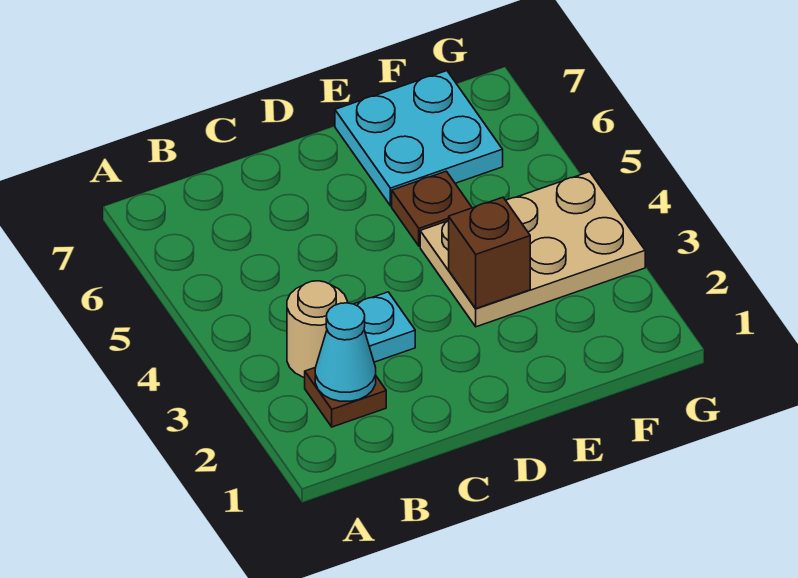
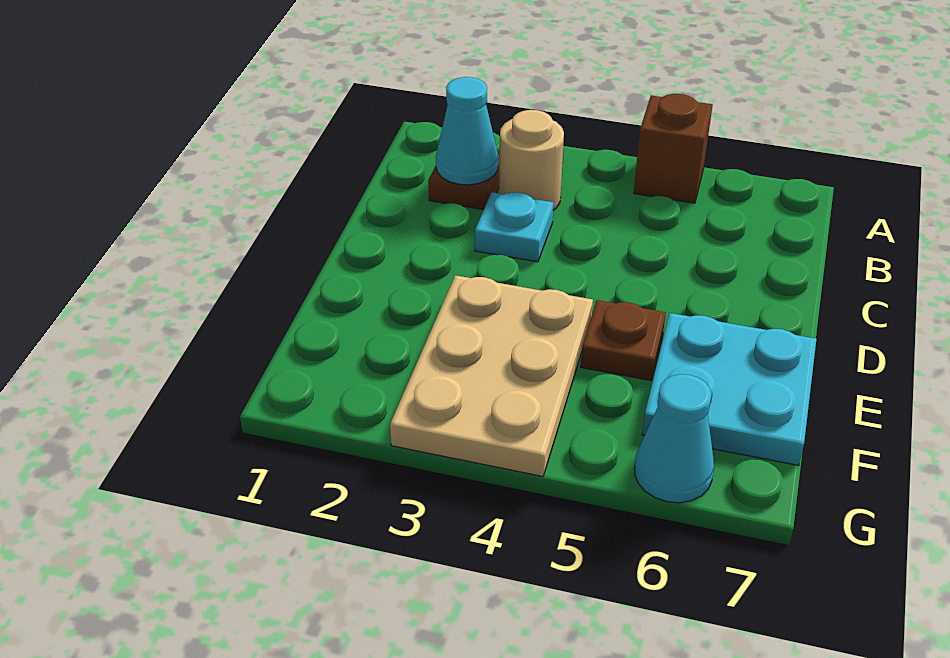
brown 1x1 brick [449,197,530,308] -> brown 1x1 brick moved to [634,94,713,203]
none -> cyan 1x1 cone [635,374,714,503]

